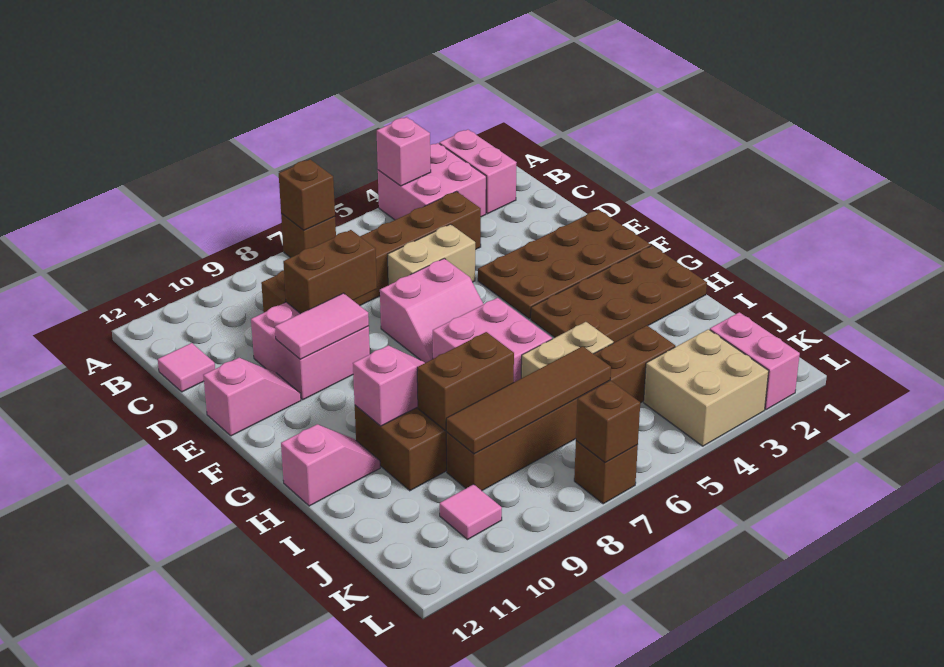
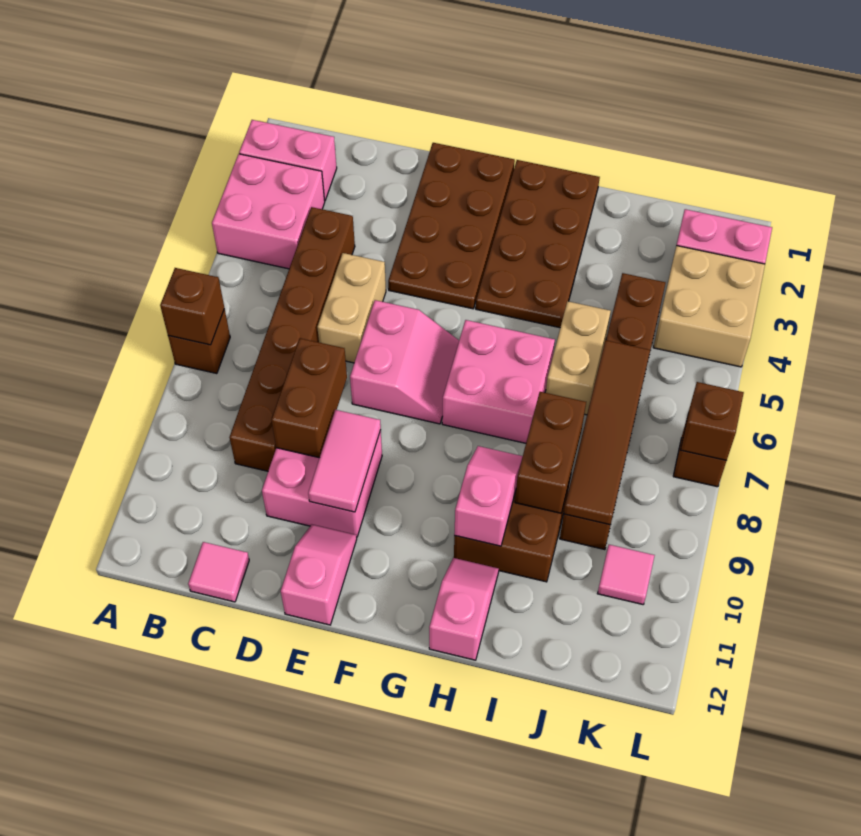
pink 1x1 brick [377,117,431,186] -> none

